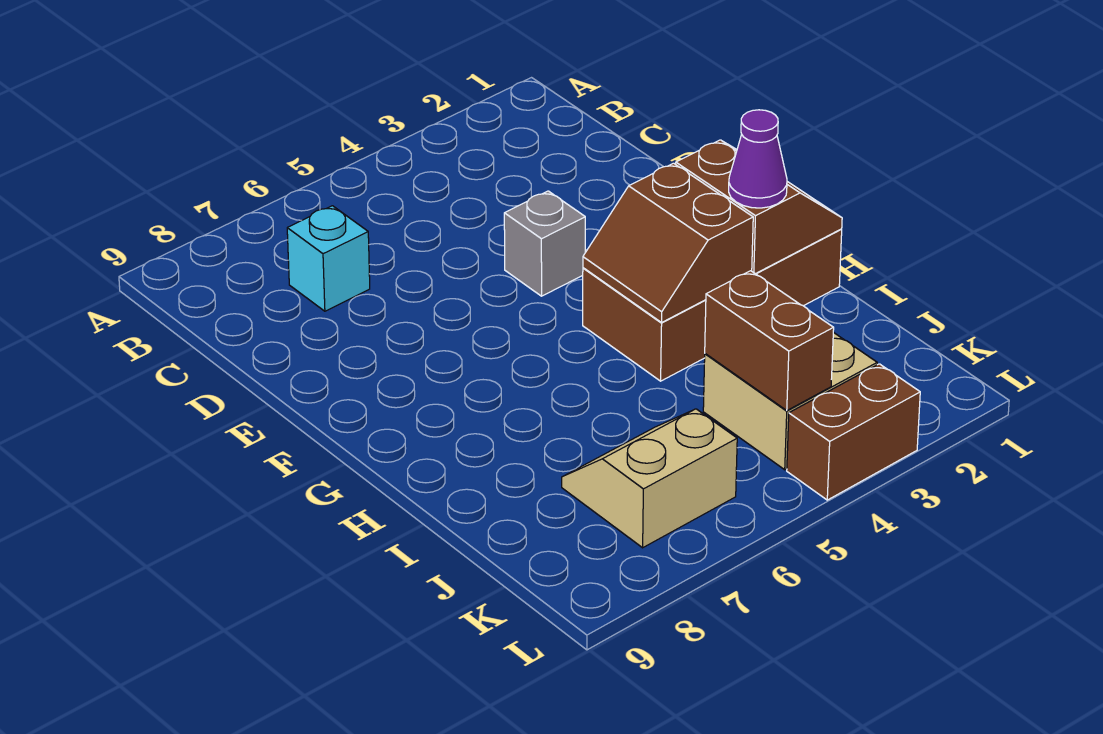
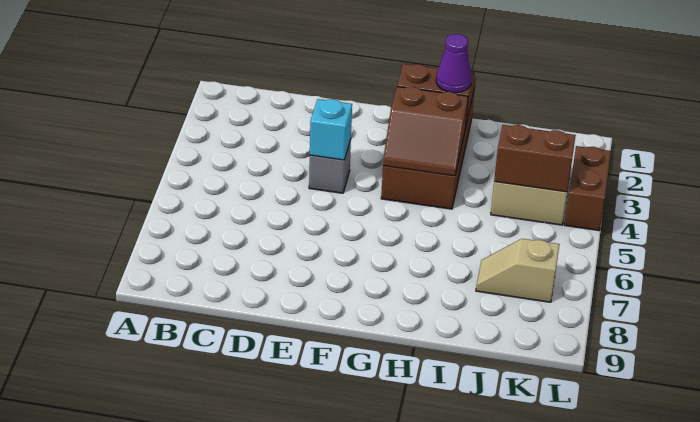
cyan 1x1 brick [287,206,370,311] -> cyan 1x1 brick moved to [310,99,352,160]
tan 2x2 slope [562,409,737,548] -> tan 1x2 slope [476,239,560,302]

